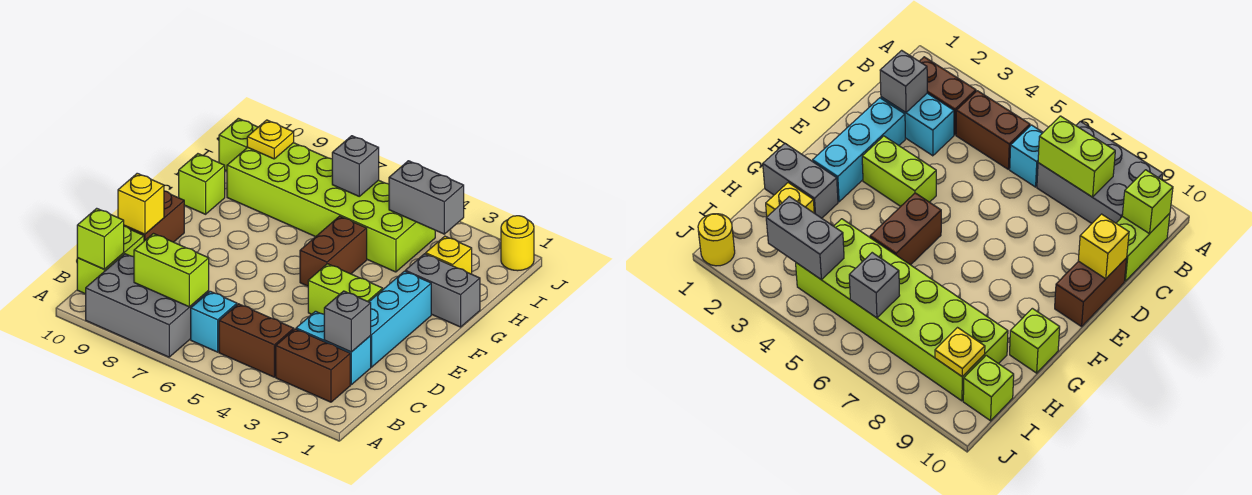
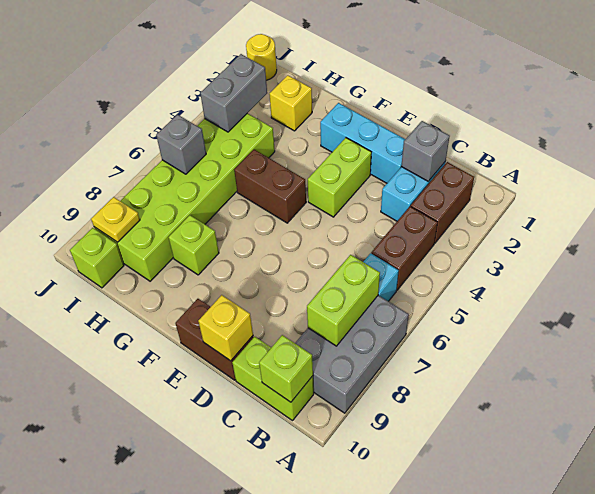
grey 1x2 brick [405,254,480,327] -> none
lime 1x1 brick [179,154,225,214] -> lime 1x1 brick moved to [168,215,219,275]

